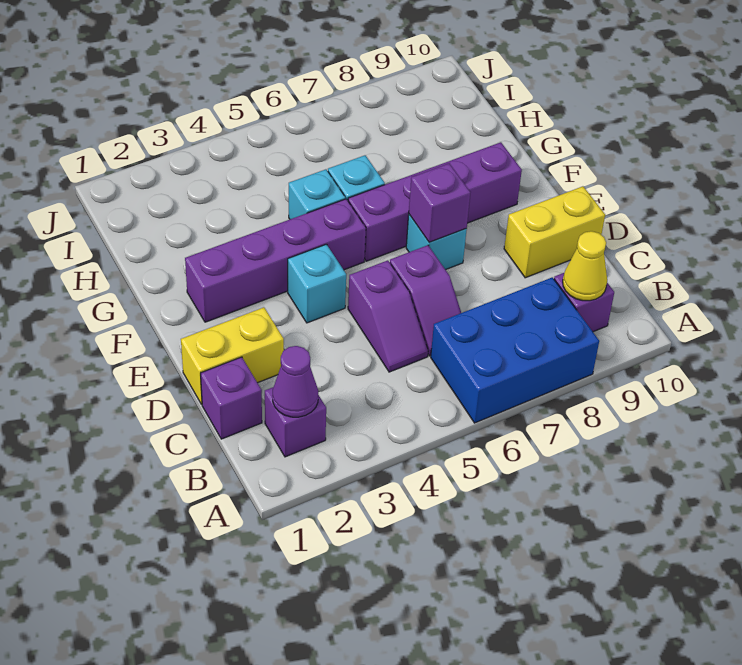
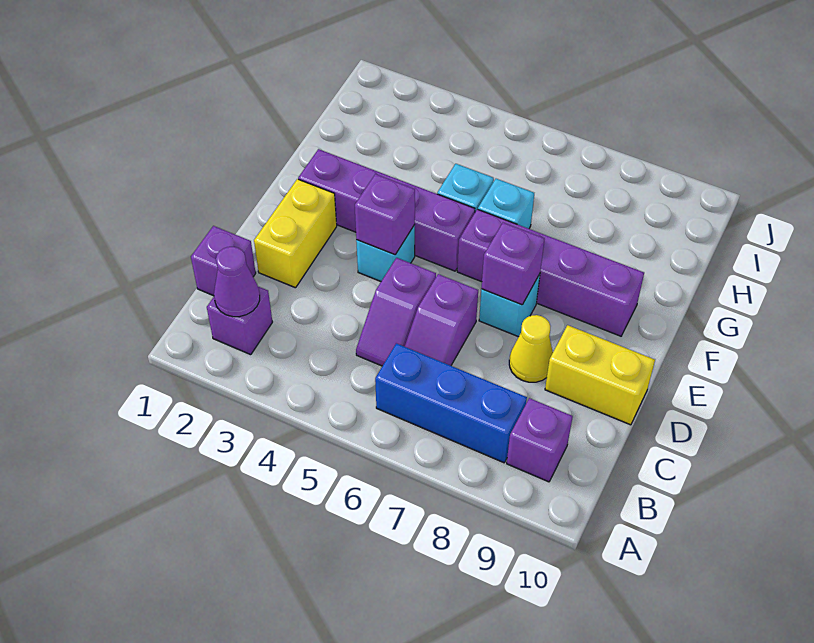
blue 2x3 brick [431,277,599,423] -> blue 1x3 brick [375,343,527,463]
yellow 1x1 cone [563,231,607,301] -> yellow 1x1 cone moved to [509,315,553,382]
yellow 1x2 brick [181,307,284,405] -> yellow 1x2 brick turned to [254,179,337,288]
none -> purple 1x1 brick [355,174,415,255]

